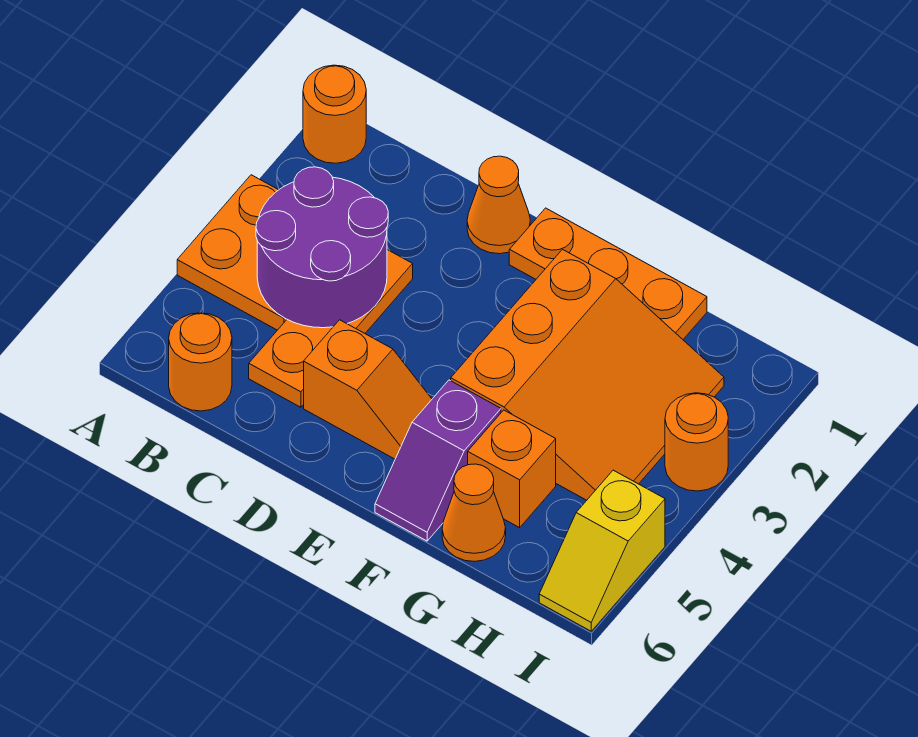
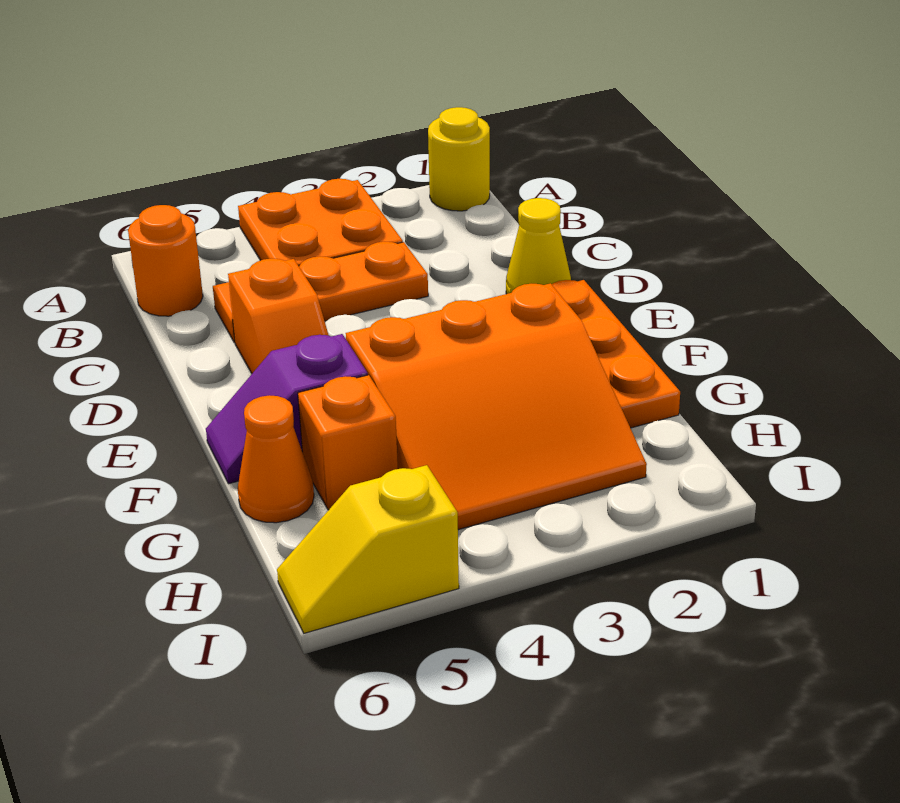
orange 1x1 round brick [303,65,366,163] -> yellow 1x1 round brick [428,107,490,211]
purple 2x2 round brick [256,167,388,328] -> none
orange 1x1 cone [467,156,530,254] -> yellow 1x1 cone [506,198,571,294]
orange 1x1 round brick [665,393,728,491] -> none

